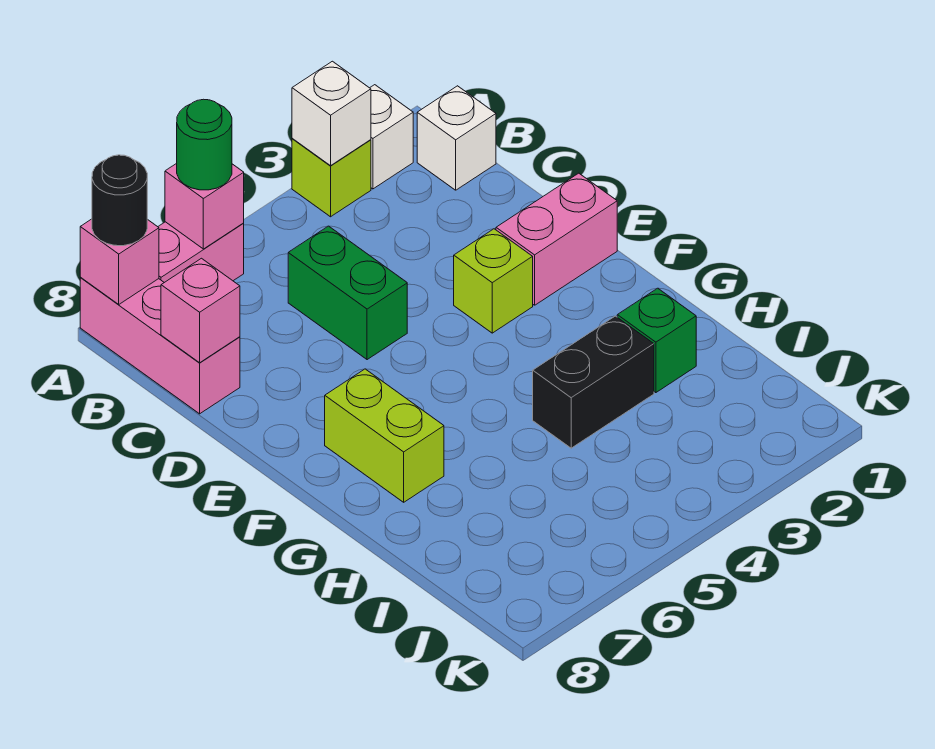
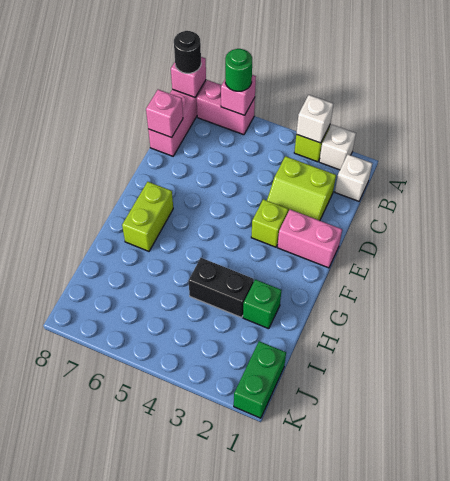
none -> lime 2x2 slope [267,156,336,221]
green 1x2 brick [288,226,407,360] -> green 1x2 brick moved to [234,341,286,418]

